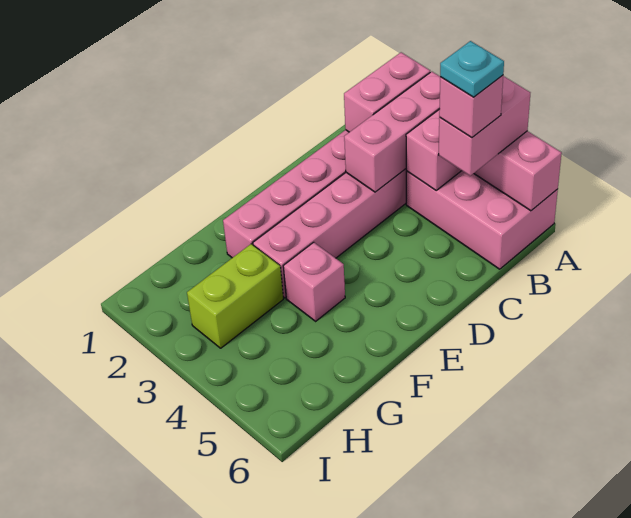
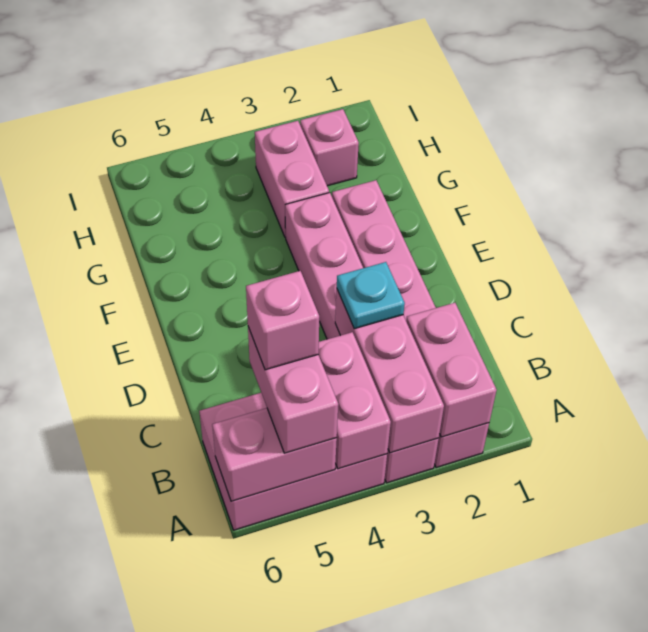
cyan 1x1 plate [440,41,504,97] -> cyan 1x1 plate moved to [337,262,405,329]
pink 1x1 brick [283,242,345,321] -> pink 1x1 brick moved to [300,109,359,186]
lime 1x2 brick [187,244,283,348] -> pink 1x2 brick [255,121,329,237]

